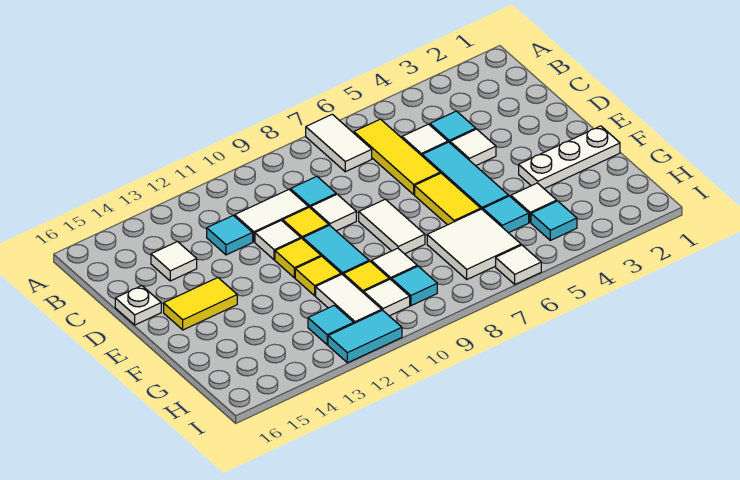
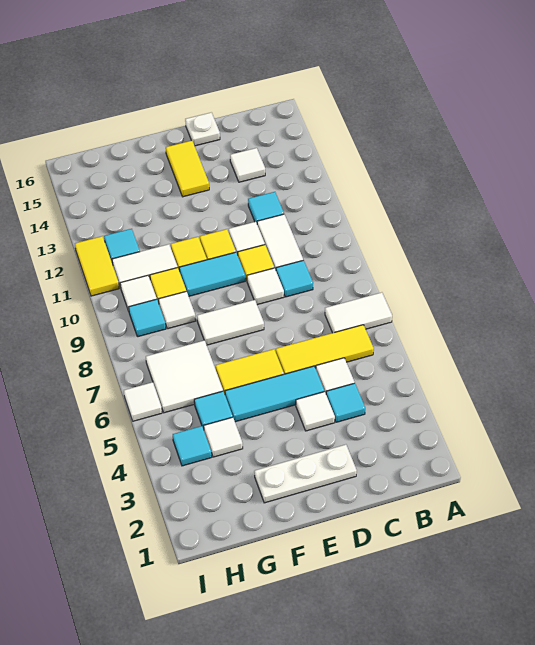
white 1x3 plate [519,126,620,189] -> white 1x3 plate turned to [254,445,357,503]
cyan 1x2 tile [328,310,402,363] -> yellow 1x2 tile [75,236,119,296]

